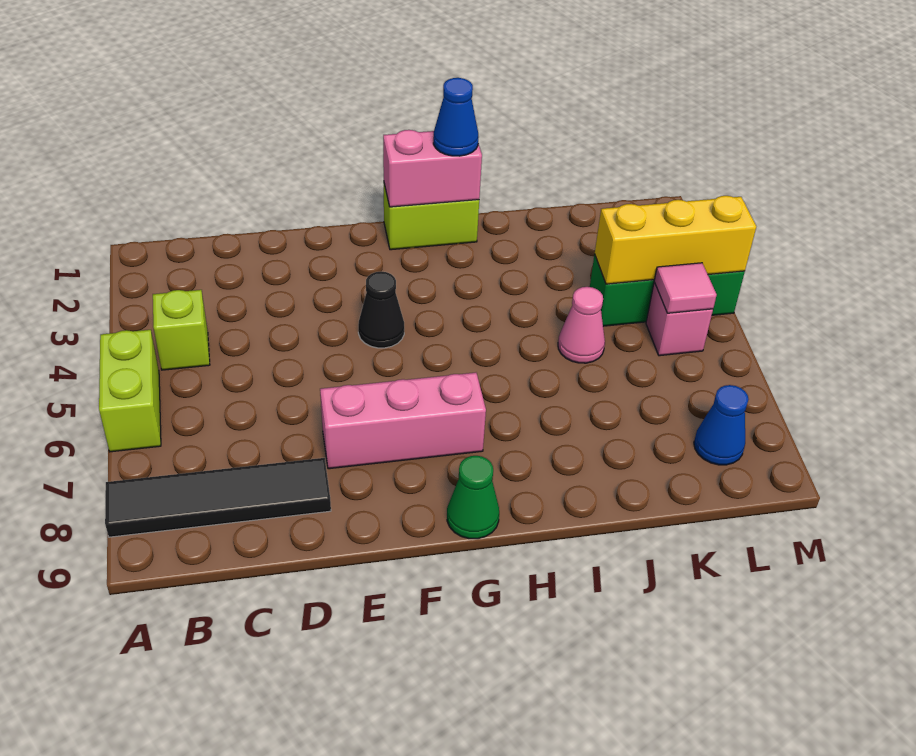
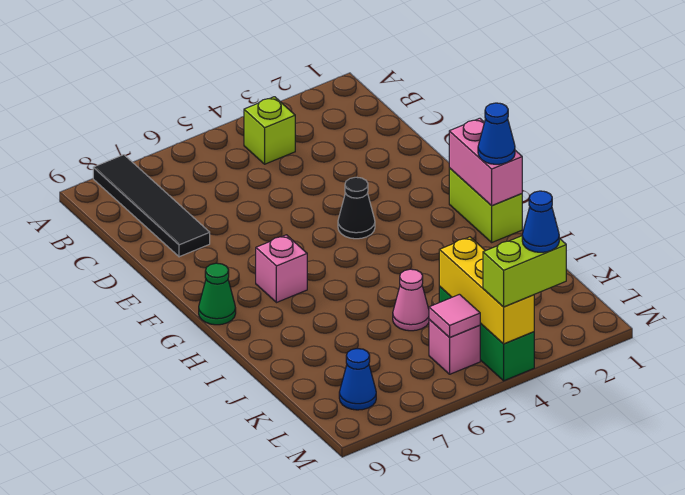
lime 1x2 brick [99,330,161,452] -> lime 1x2 brick moved to [483,236,566,307]
pink 1x3 brick [320,373,486,469] -> pink 1x1 brick [256,235,307,303]
none -> blue 1x1 cone [522,191,559,252]

